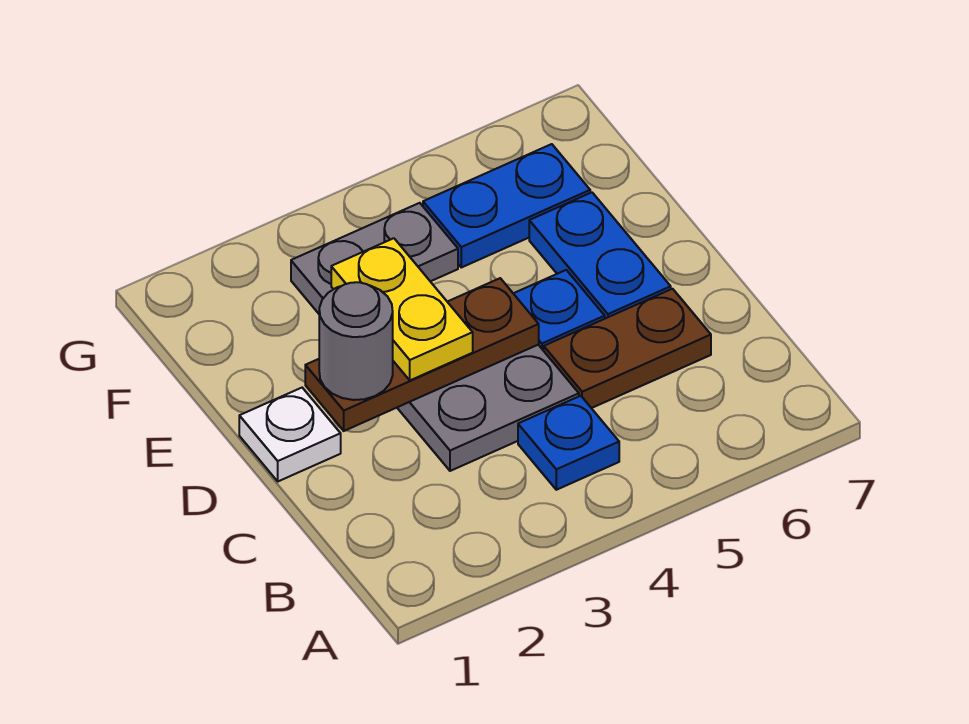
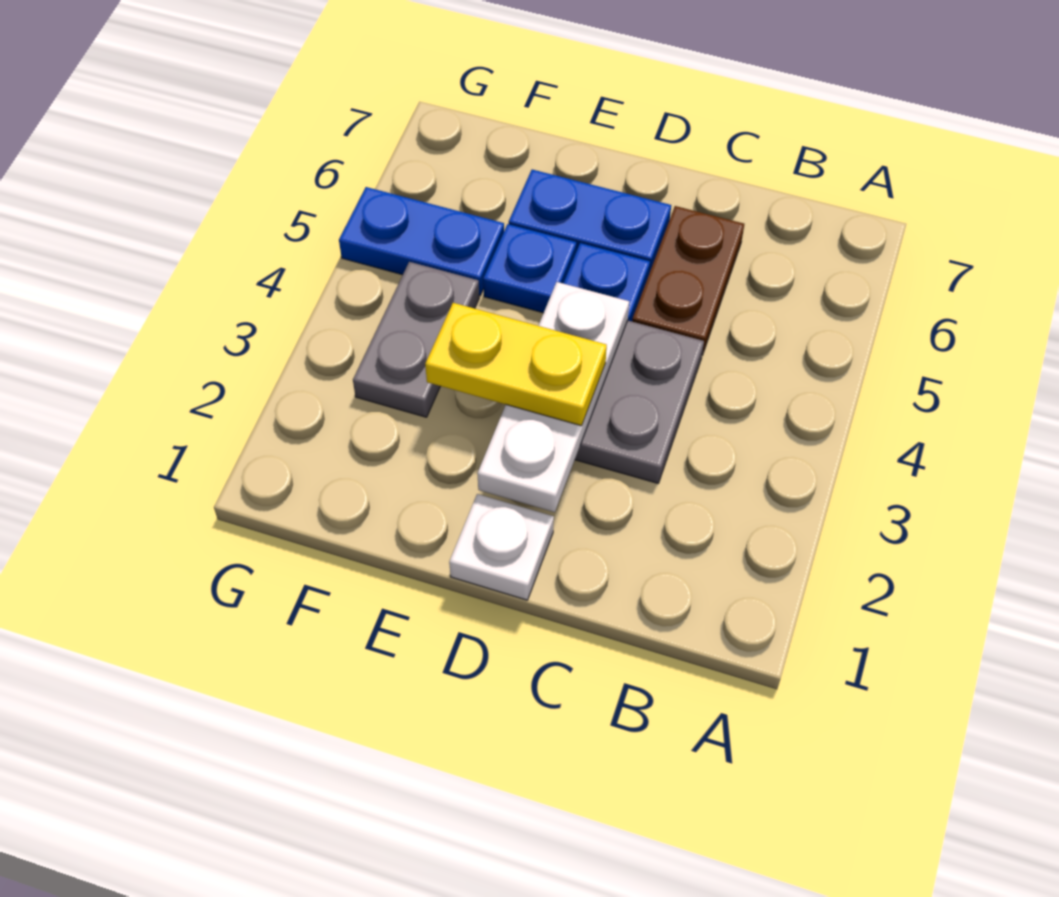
blue 1x1 plate [518,396,619,490] -> blue 1x1 plate moved to [483,224,576,313]
brown 1x3 plate [305,278,539,431] -> white 1x3 plate [477,282,629,512]
grey 1x1 round brick [319,282,393,400] -> none
blue 1x2 plate [423,144,590,267] -> blue 1x2 plate turned to [339,187,504,296]

